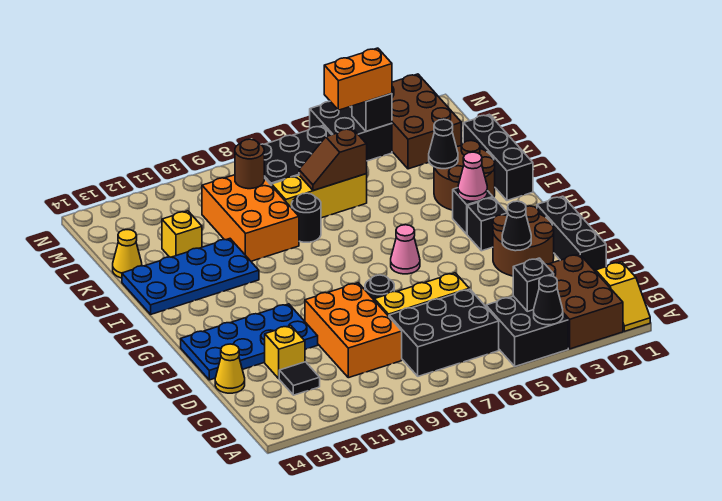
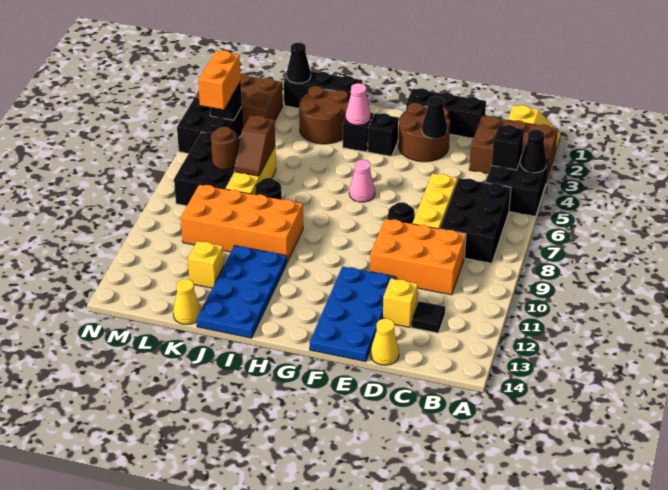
black 1x1 cone [429,119,458,169] -> black 1x1 cone moved to [287,43,311,83]
orange 2x3 brick [202,175,299,261] -> orange 2x4 brick [181,184,303,262]
brown 1x1 round brick [235,139,264,189] -> brown 1x1 round brick moved to [211,127,238,170]

